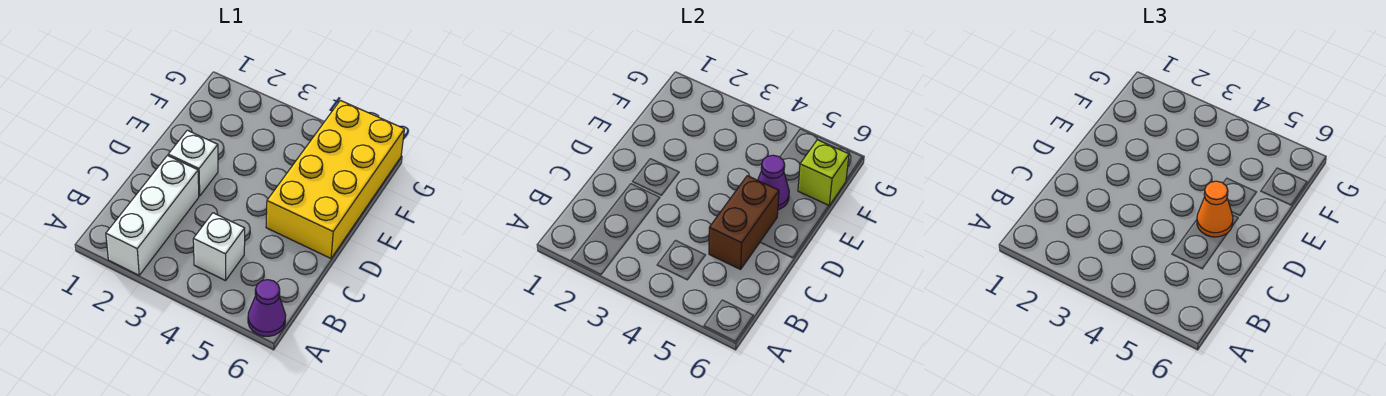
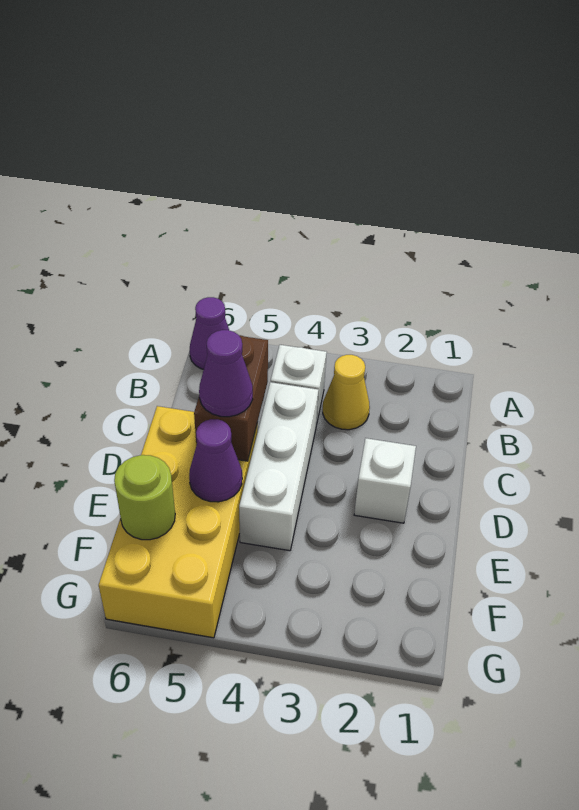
white 1x3 brick [106,156,199,275] -> white 1x3 brick moved to [239,382,318,551]
none -> yellow 1x1 cone [323,355,370,430]
orange 1x1 cone [1197,181,1233,237] -> purple 1x1 cone [199,330,253,417]
lime 1x1 brick [798,140,849,206] -> lime 1x1 round brick [114,455,175,540]

